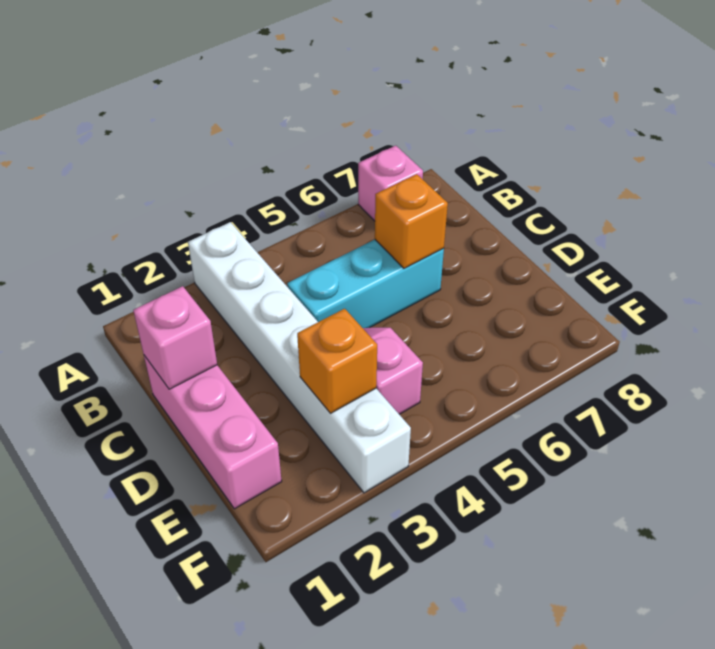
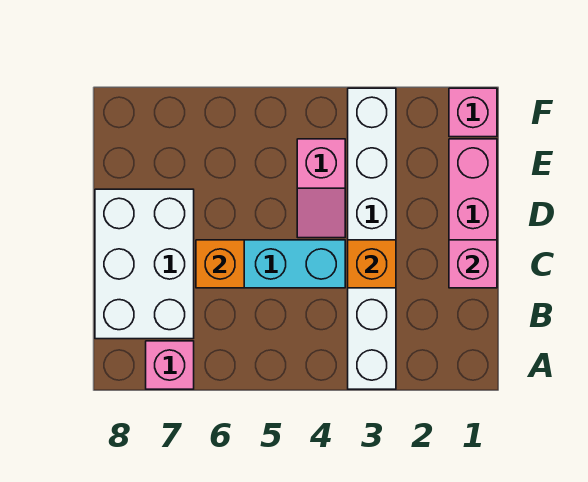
none -> white 2x3 brick [95,189,194,339]
orange 1x1 brick [297,309,377,413] -> orange 1x1 brick moved to [348,240,396,288]
none -> pink 1x1 brick [449,88,497,137]

